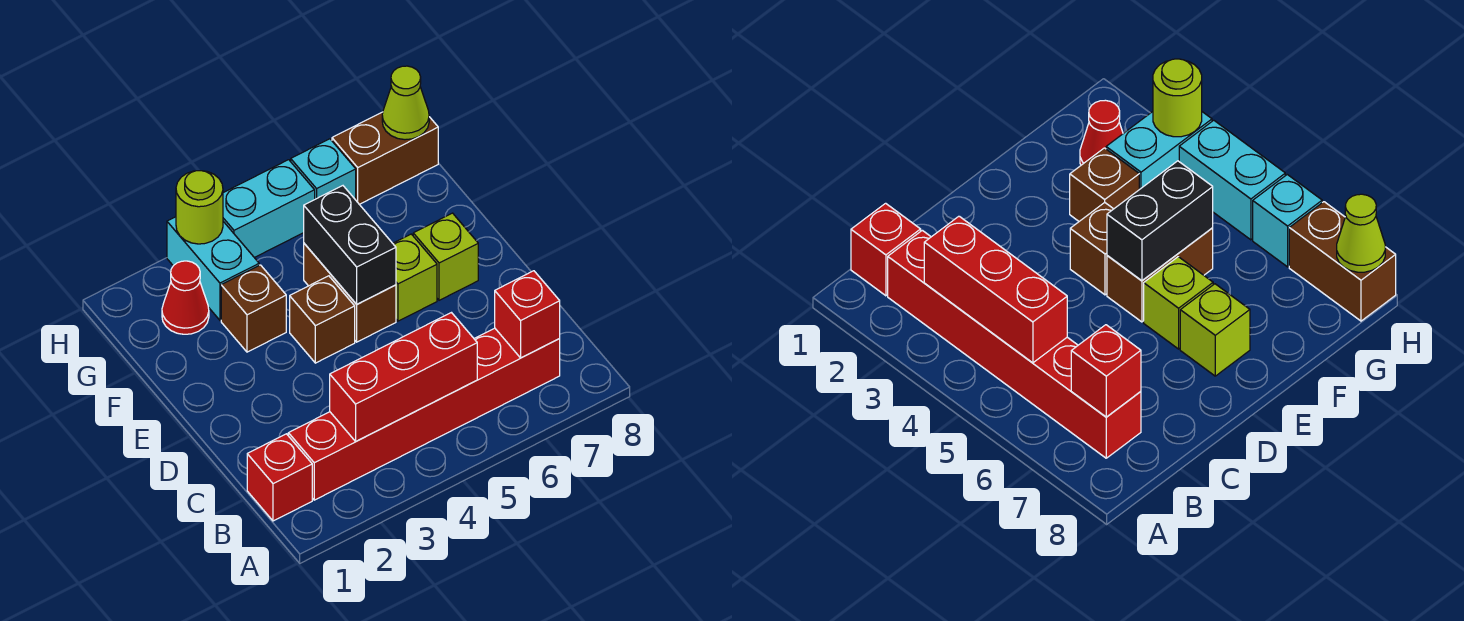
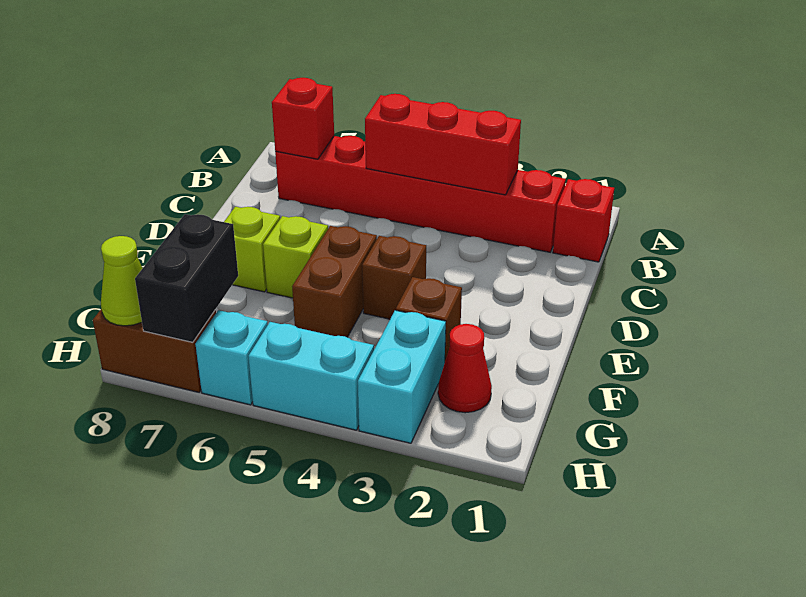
black 1x2 brick [304,186,396,304] -> black 1x2 brick moved to [135,214,238,342]
lime 1x1 round brick [176,171,223,244] -> none

